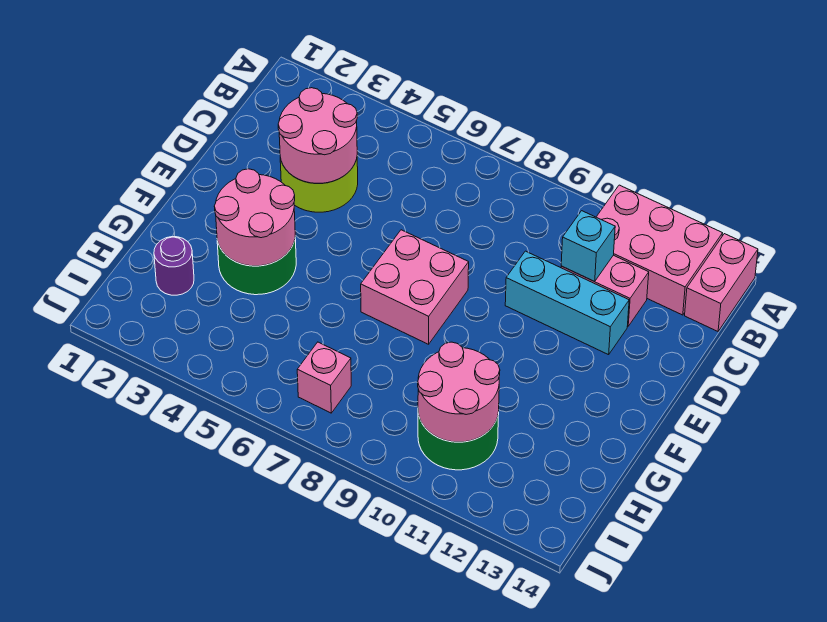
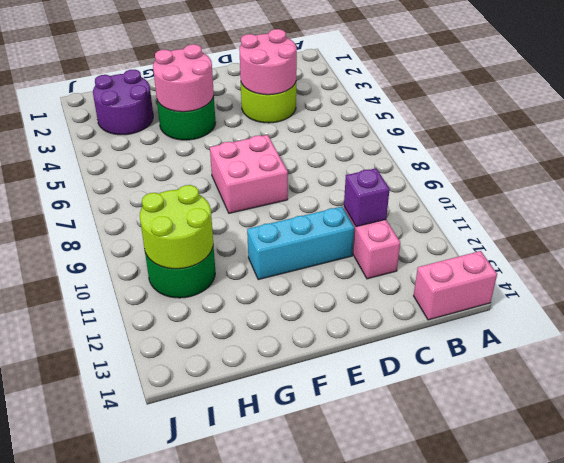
pink 2x3 brick [597,185,723,315] -> none
cyan 1x1 brick [561,211,615,281] -> purple 1x1 brick [344,168,390,227]
cyan 1x3 brick [505,251,629,355] -> cyan 1x3 brick turned to [247,207,354,280]
purple 1x1 round brick [154,237,194,295] -> purple 2x2 round brick [93,70,153,135]
pink 2x2 round brick [418,342,500,442] -> lime 2x2 round brick [140,185,213,269]
pink 1x1 brick [297,342,351,413] -> none

